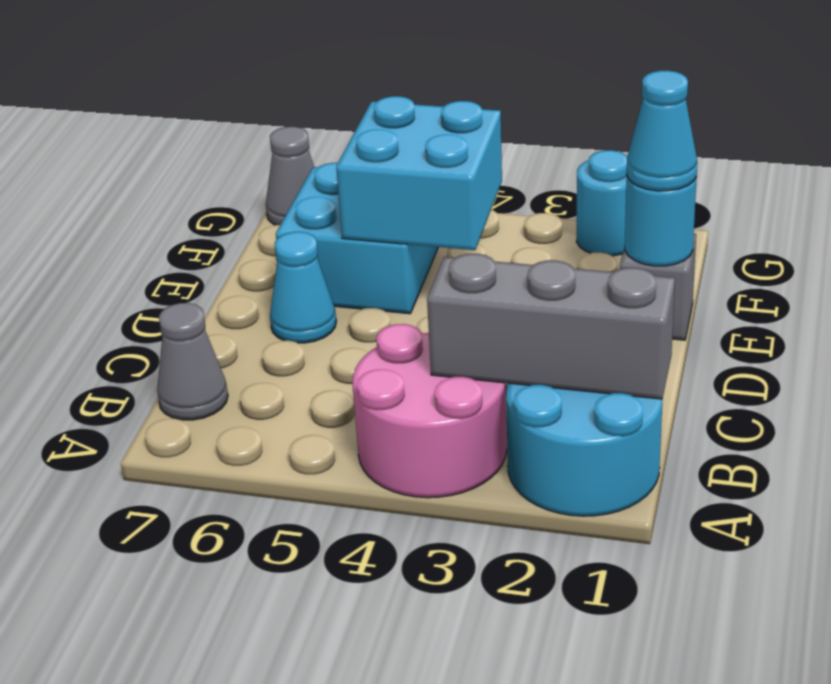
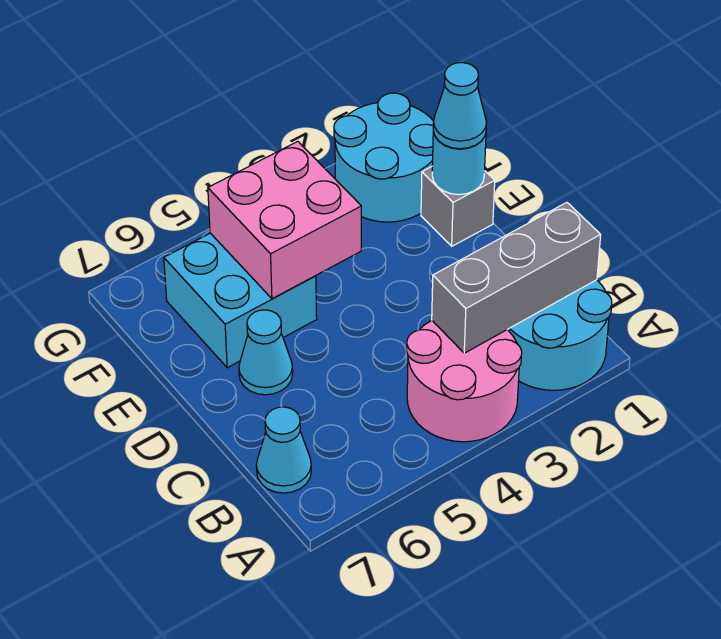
grey 1x1 cone [157,303,228,420] -> cyan 1x1 cone [256,407,311,493]
cyan 2x2 brick [336,96,502,250] -> pink 2x2 brick [208,141,361,299]
cyan 1x1 round brick [576,150,627,256] -> cyan 2x2 round brick [334,93,434,222]
grey 1x1 cone [266,127,314,225] -> none

